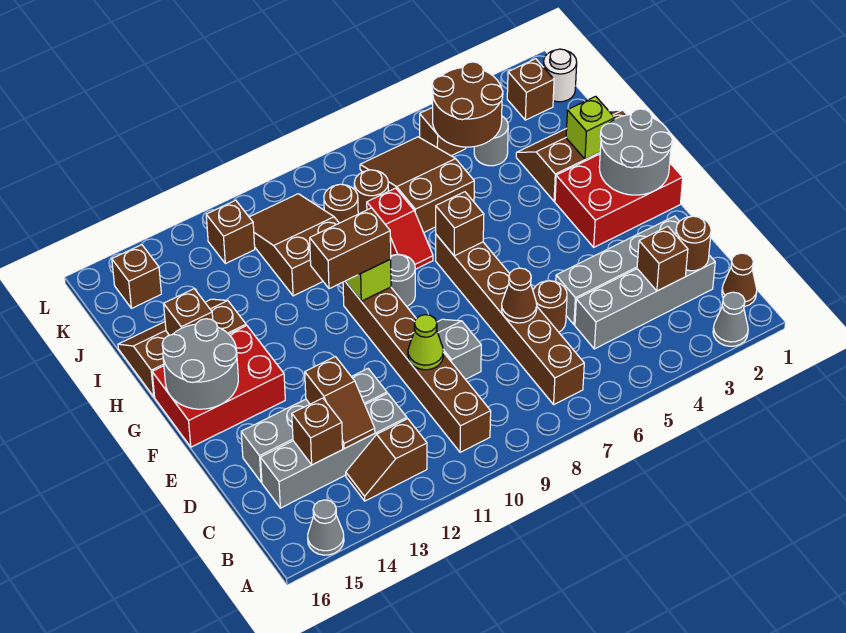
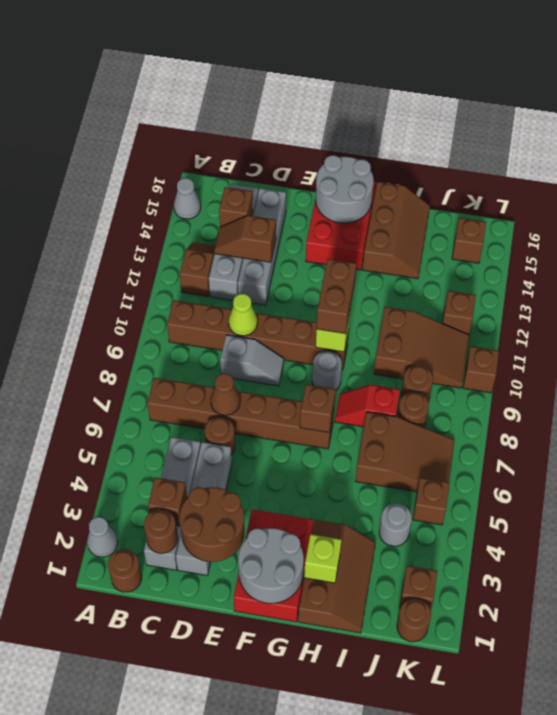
brown 1x1 cone [722,253,757,307] -> brown 1x1 round brick [108,549,142,592]
brown 1x1 brick [164,289,213,335] -> brown 1x1 brick moved to [463,347,499,393]
brown 2x2 round brick [432,62,503,147] -> brown 2x2 round brick moved to [179,487,245,562]
white 1x1 round brick [543,49,577,102] -> brown 1x1 round brick [397,599,431,642]

